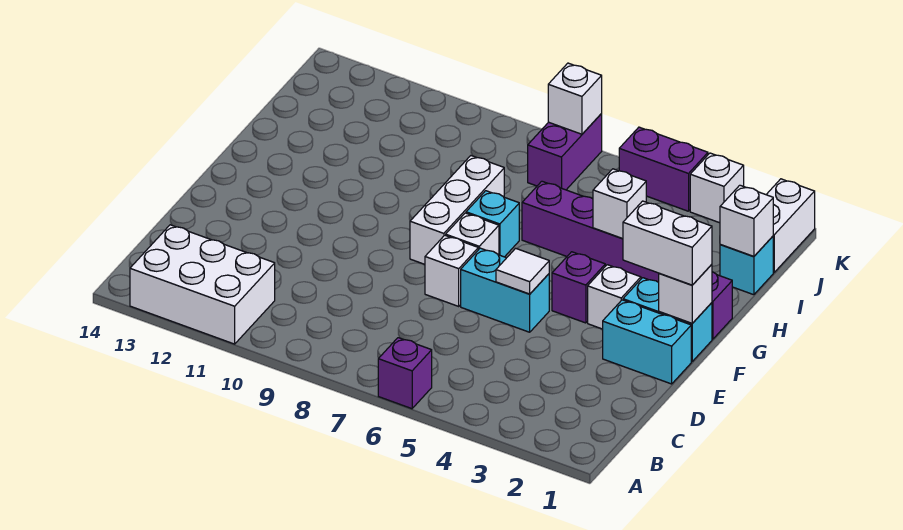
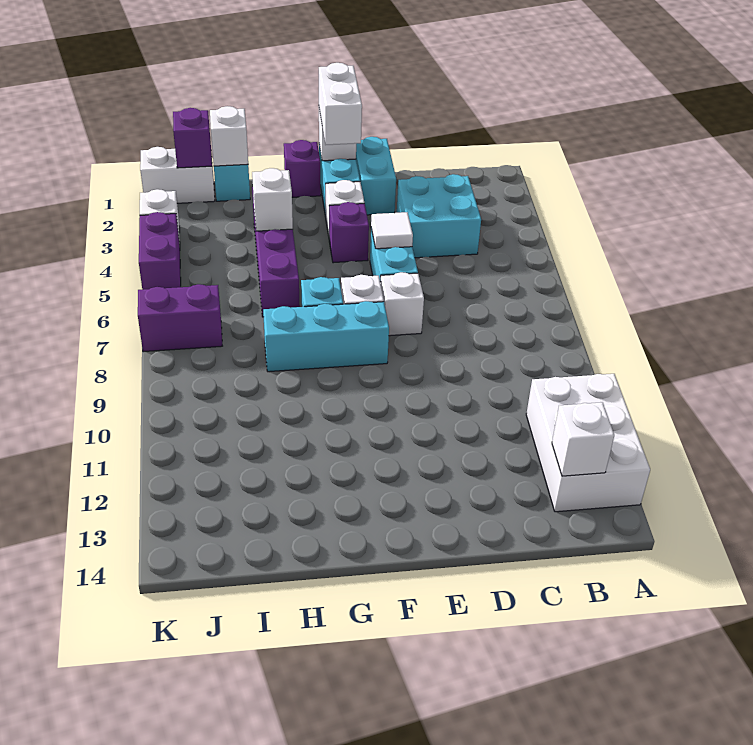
purple 1x1 brick [378,338,432,409] -> purple 1x1 brick moved to [173,108,212,168]
none -> cyan 2x2 brick [397,174,481,258]
white 1x3 brick [410,156,504,264] -> cyan 1x3 brick [263,301,389,372]
white 1x1 brick [548,63,602,134] -> white 1x1 brick moved to [552,402,614,476]

